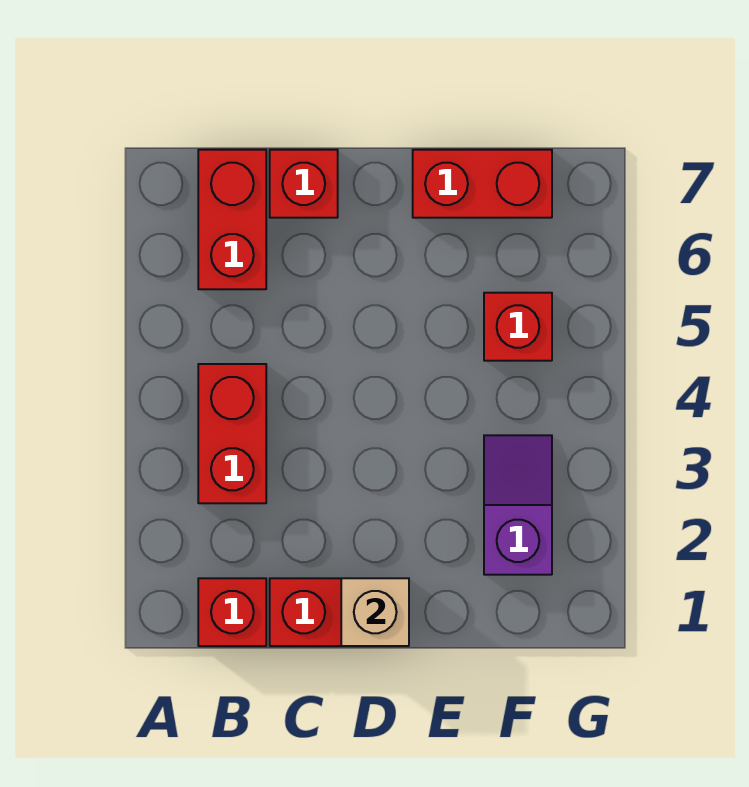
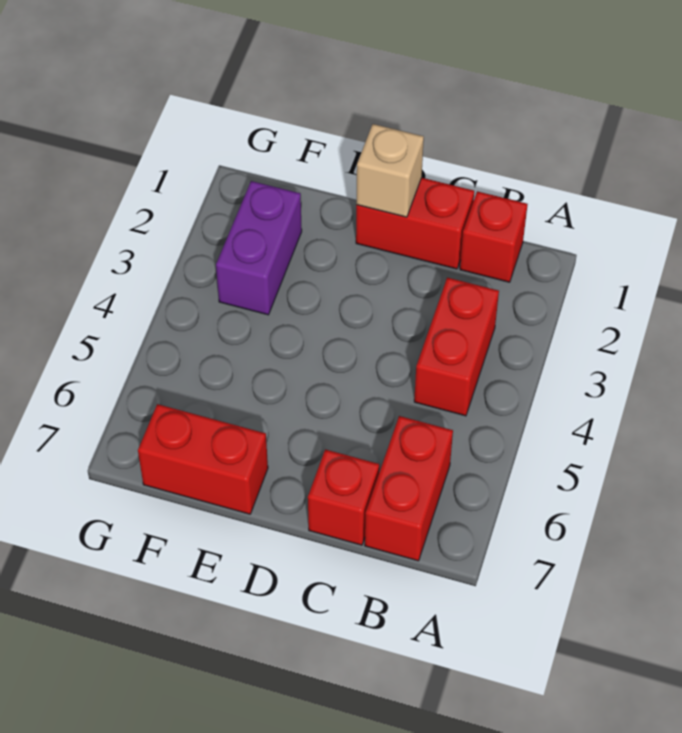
purple 1x2 slope [484,435,552,575] -> purple 1x2 brick [216,181,302,315]
red 1x1 brick [484,293,552,361] -> none

